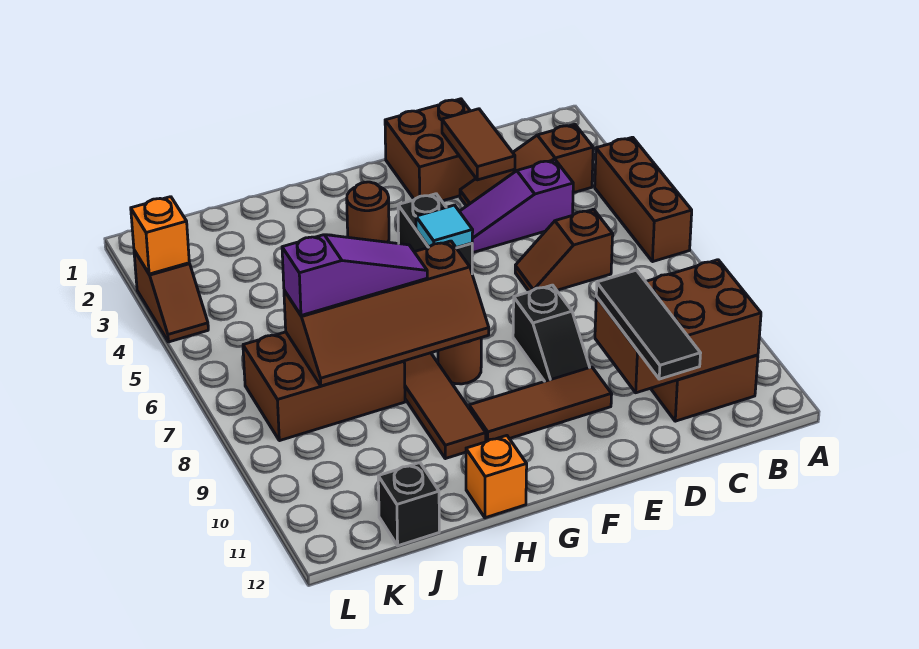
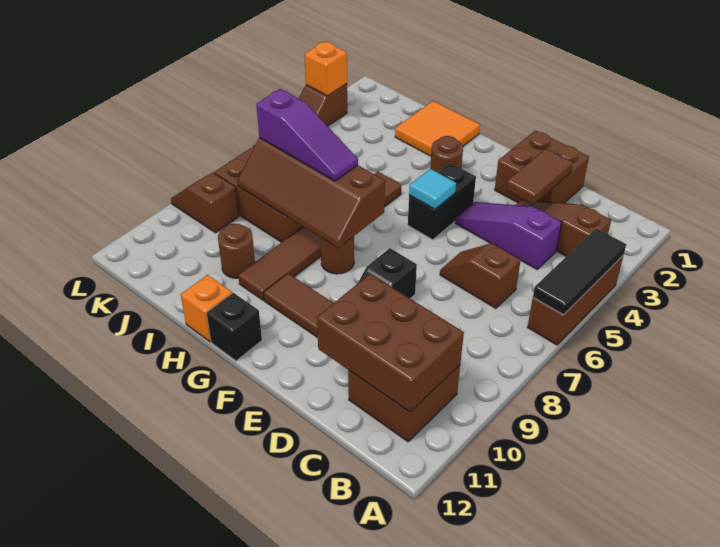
black 1x3 tile [596,270,701,379] -> black 1x3 tile moved to [533,229,626,315]
none -> orange 2x2 tile [395,101,480,156]
none -> brown 1x1 round brick [218,224,255,278]
black 1x1 brick [378,463,439,546] -> black 1x1 brick moved to [207,293,262,361]
none -> brown 1x2 slope [171,172,239,233]

